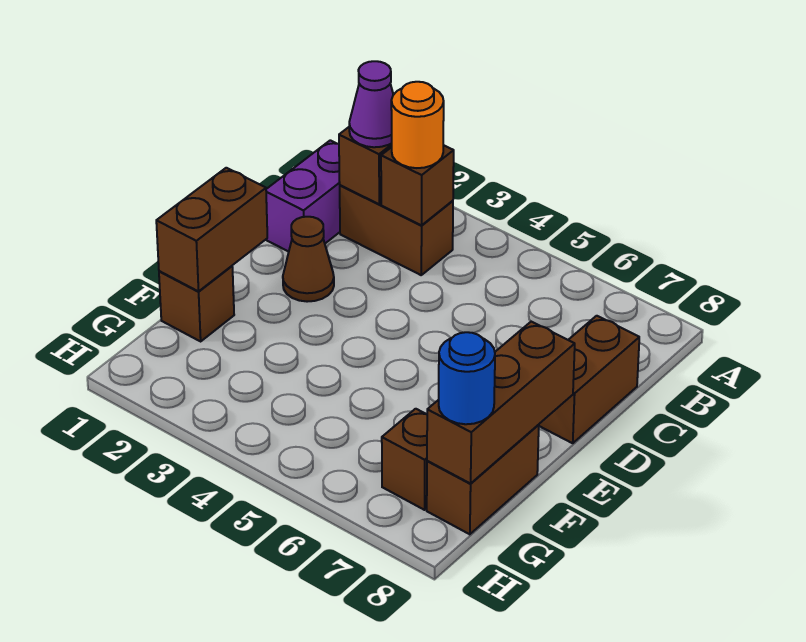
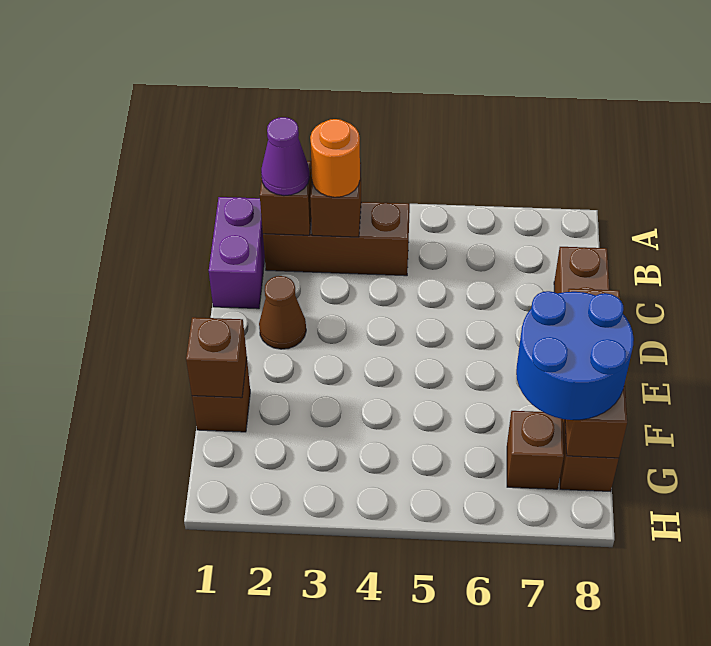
brown 1x2 brick [340,185,453,275] -> brown 1x3 brick [263,202,410,276]
brown 1x2 brick [156,168,267,291] -> brown 1x1 brick [186,317,247,398]
blue 1x1 round brick [439,332,495,424] -> blue 2x2 round brick [516,291,634,420]

